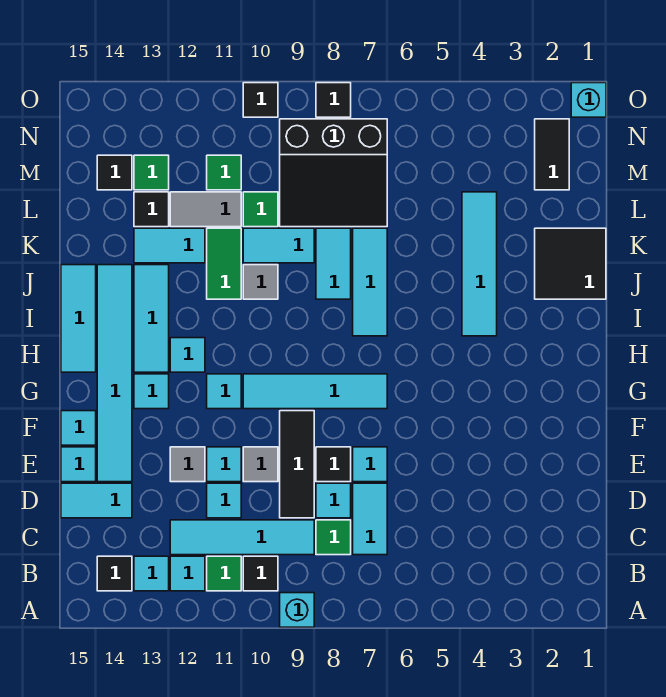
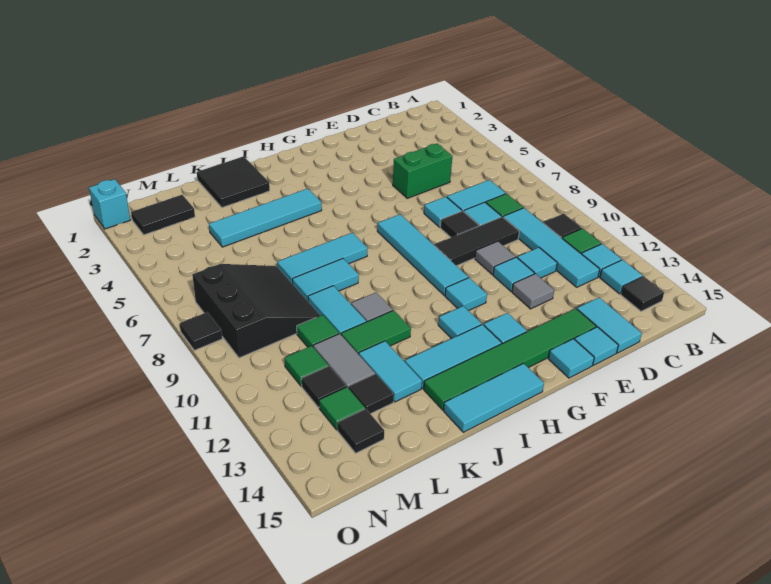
cyan 1x1 brick [280,593,314,627] -> none
none -> green 1x2 brick [393,144,452,198]
cyan 1x6 tile [97,265,132,482] -> green 1x6 tile [424,309,596,410]
black 1x1 tile [243,83,278,117] -> black 1x1 tile moved to [301,366,346,408]

